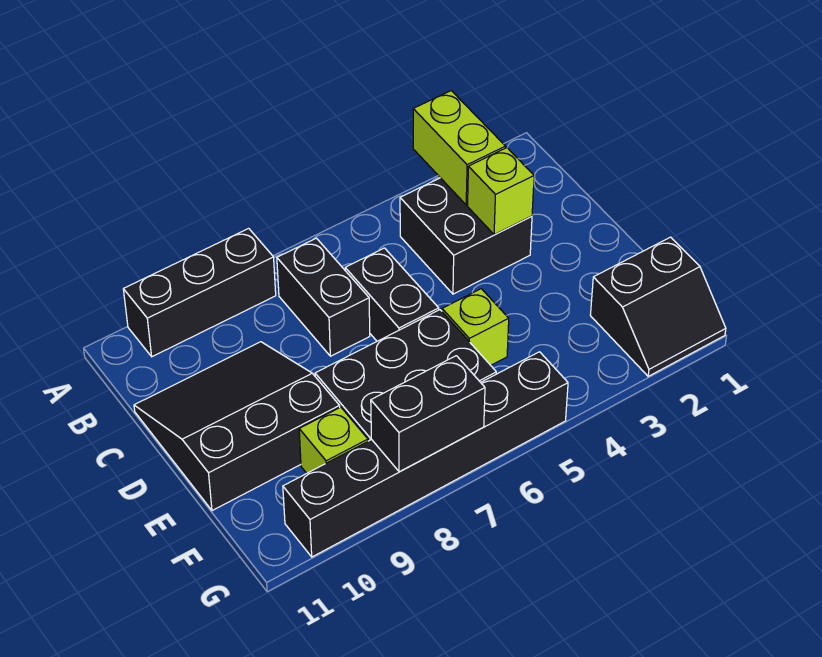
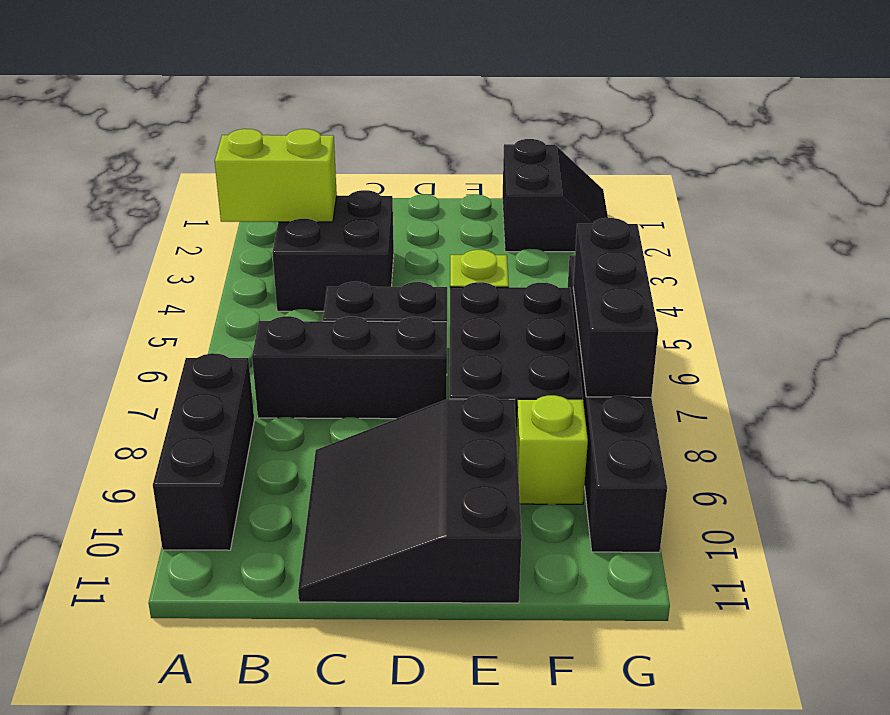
black 1x2 brick [277,238,370,356] -> black 1x3 brick [252,316,447,419]
lime 1x1 brick [468,148,534,235] -> none
black 1x2 brick [371,356,485,472] -> black 1x3 brick [573,218,658,397]

